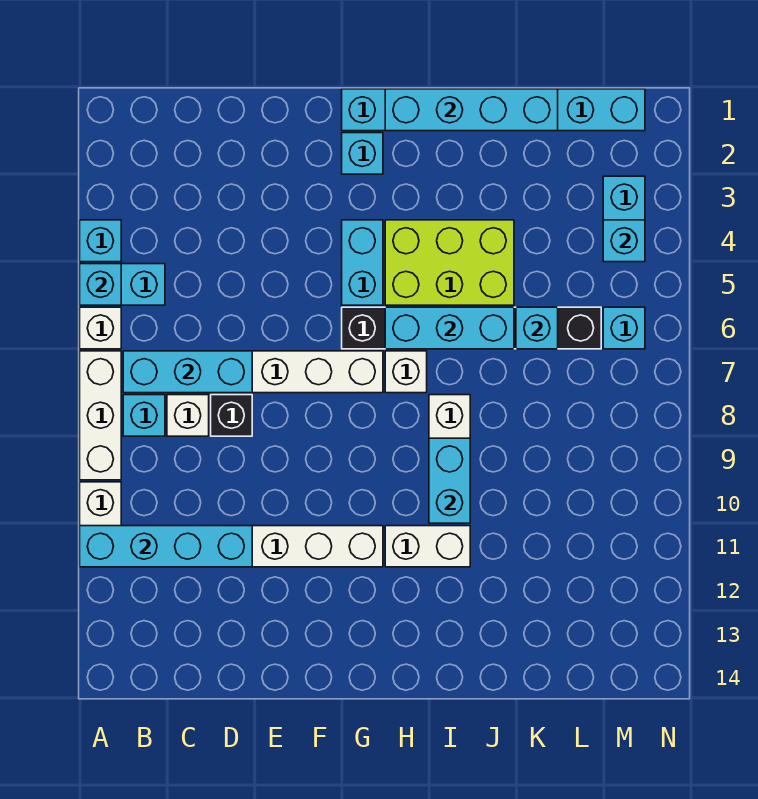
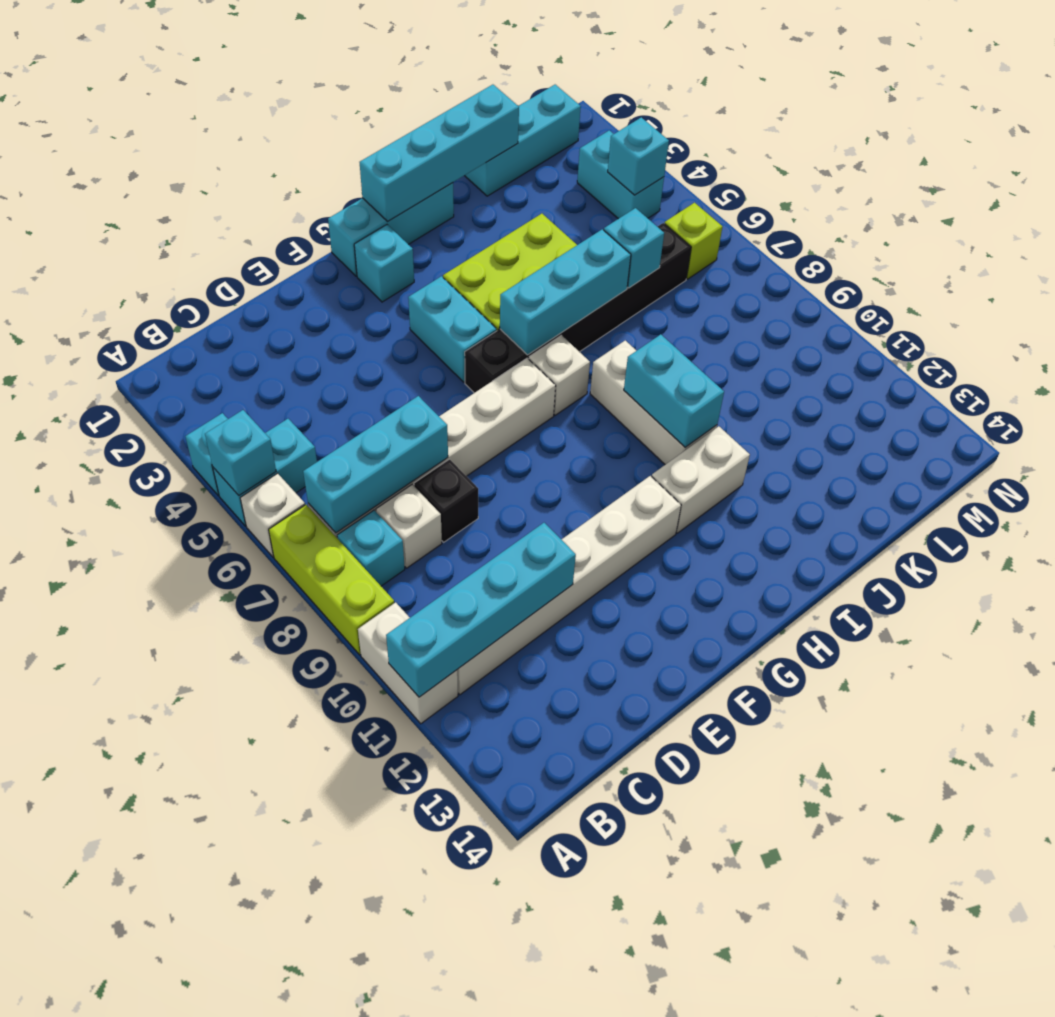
white 1x3 brick [80,351,121,480] -> lime 1x3 brick [269,505,394,655]
cyan 1x1 brick [603,307,645,349] -> lime 1x1 brick [665,203,722,279]

